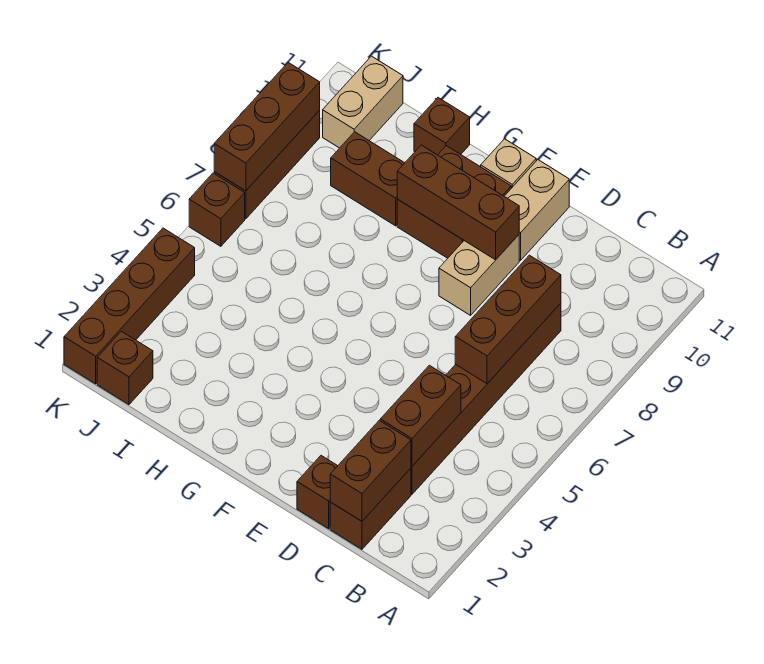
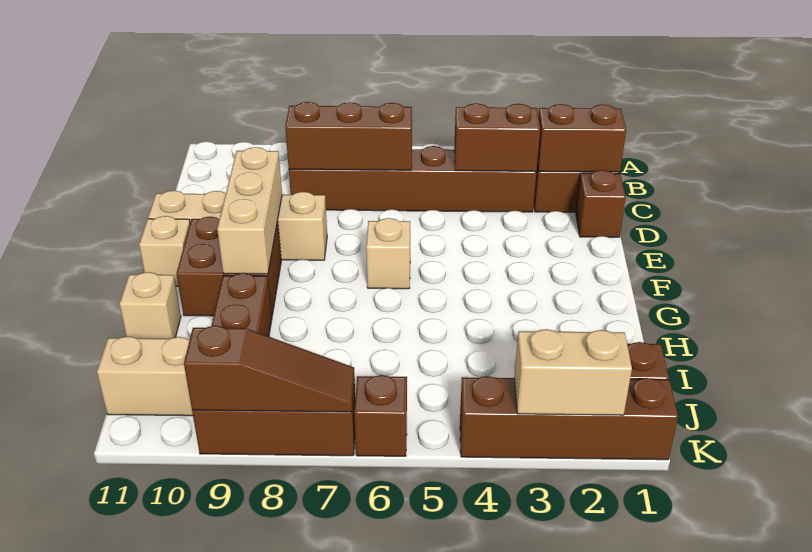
brown 1x3 brick [397,145,519,260] -> tan 1x3 brick [217,147,282,274]
none -> tan 1x1 brick [366,218,410,289]
brown 1x1 brick [414,98,470,155] -> tan 1x1 brick [120,272,181,339]
none -> tan 1x2 brick [514,329,632,415]
brown 1x3 brick [214,63,320,191] -> brown 1x3 slope [184,326,354,412]

